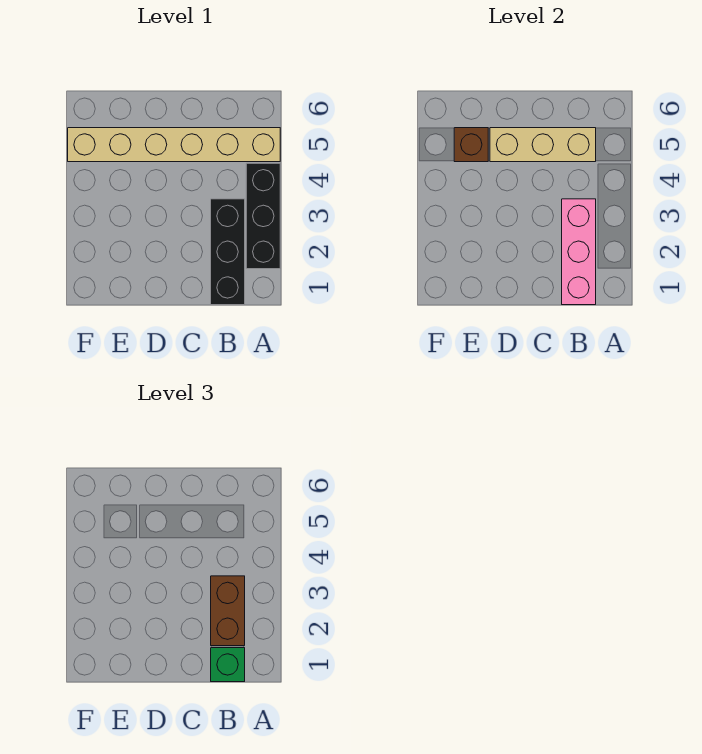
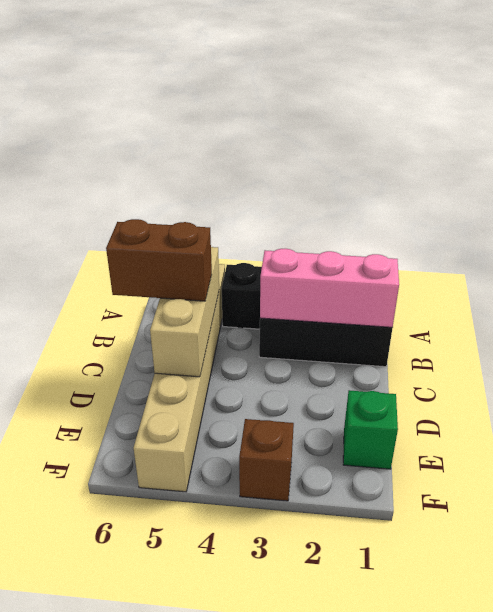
green 1x1 brick [211,648,245,682] -> green 1x1 brick moved to [343,390,398,469]
brown 1x2 brick [211,576,245,646] -> brown 1x2 brick moved to [106,219,212,301]
brown 1x1 brick [454,128,488,162] -> brown 1x1 brick moved to [239,419,294,501]

